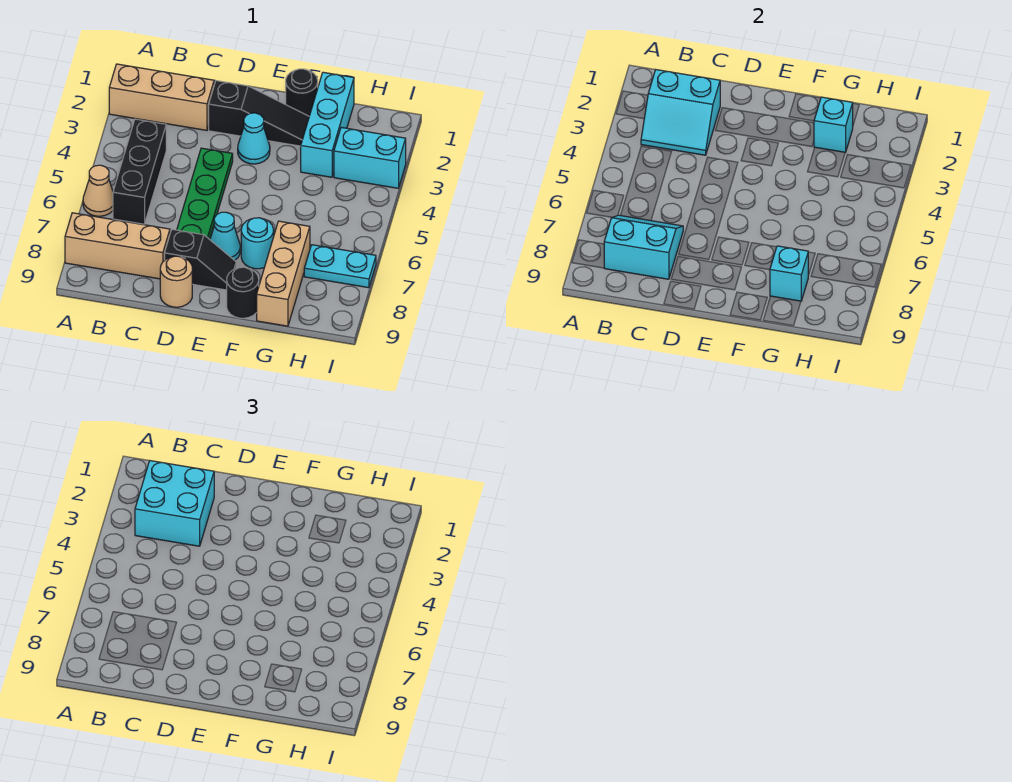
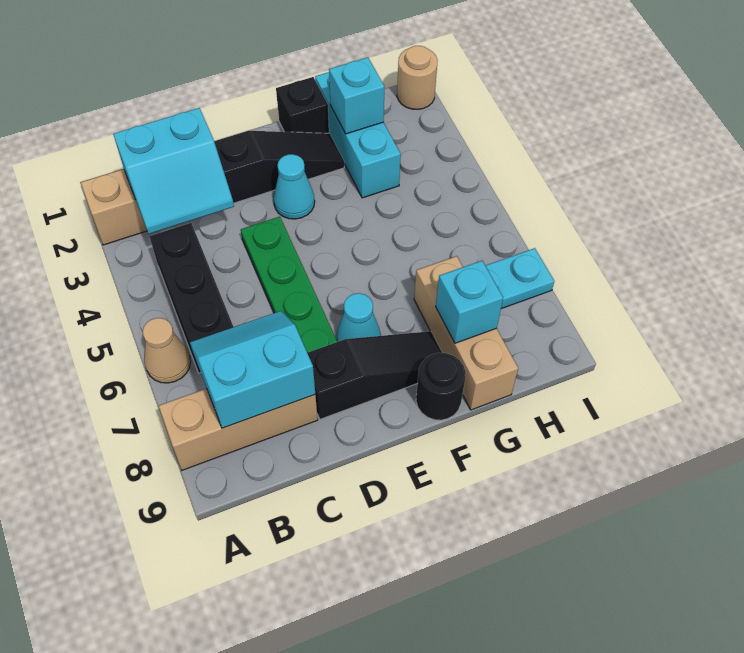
cyan 2x2 brick [135,461,214,546] -> none
black 1x2 slope [165,229,236,290] -> black 1x3 slope [308,331,442,419]
tan 1x1 round brick [160,256,192,307] -> tan 1x1 round brick moved to [397,46,438,109]
black 1x1 round brick [286,69,318,116] -> black 1x1 brick [276,77,329,133]
cyan 1x1 round brick [241,218,274,269] -> none
cyan 1x2 brick [334,127,406,188] -> none

